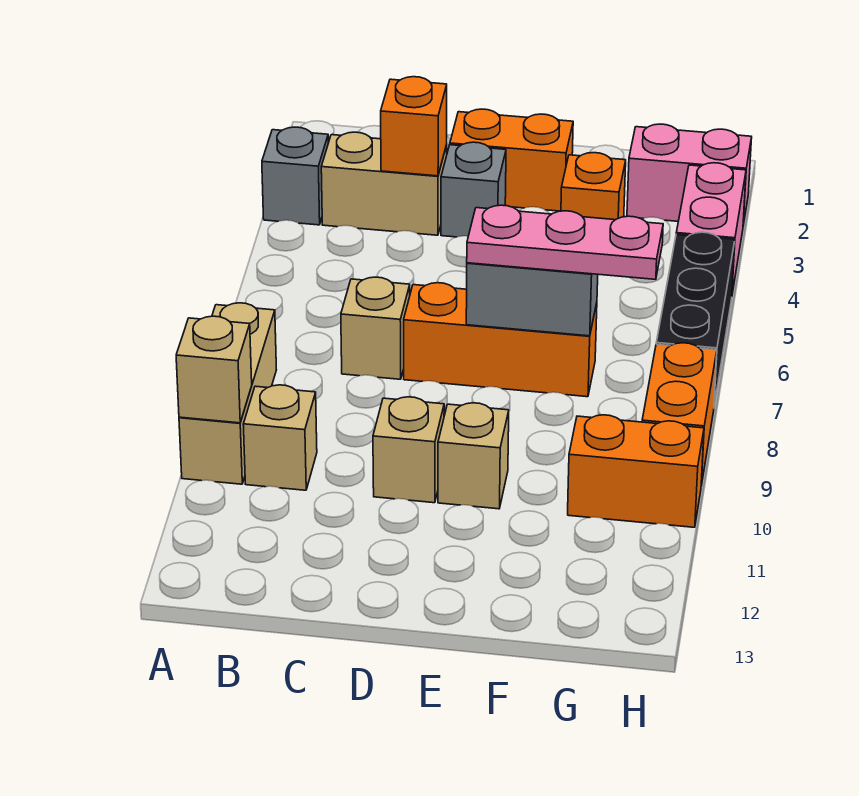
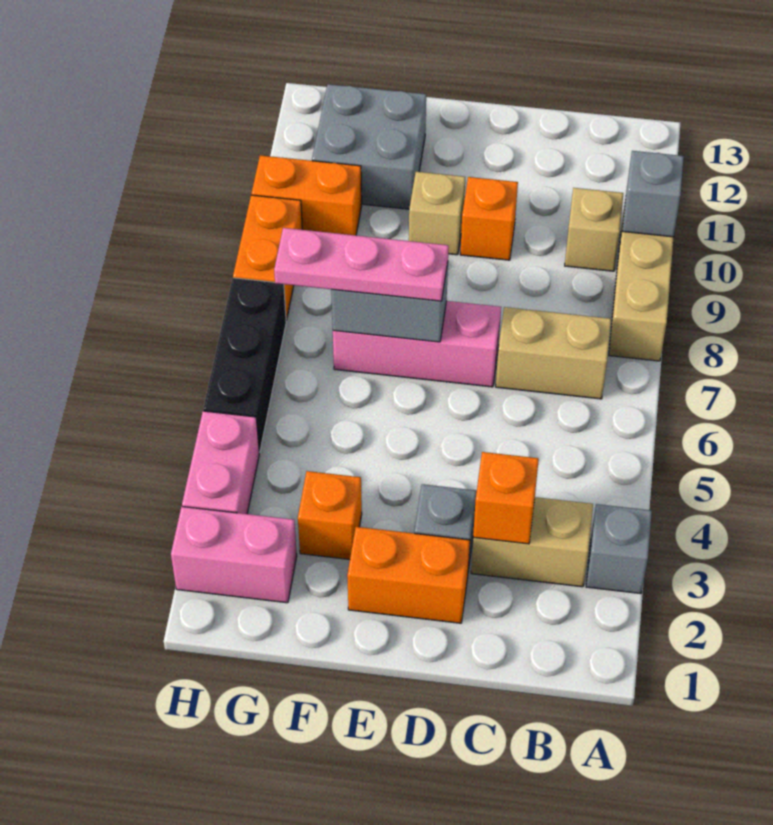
tan 1x1 brick [176,316,252,423] -> grey 1x1 brick [622,151,684,237]
tan 1x1 brick [341,277,410,379] -> tan 1x2 brick [496,307,611,399]
orange 1x3 brick [404,283,597,397] -> pink 1x3 brick [333,301,501,387]
tan 1x1 brick [373,397,444,503] -> orange 1x1 brick [460,177,518,260]
none -> grey 2x2 brick [312,84,426,209]

